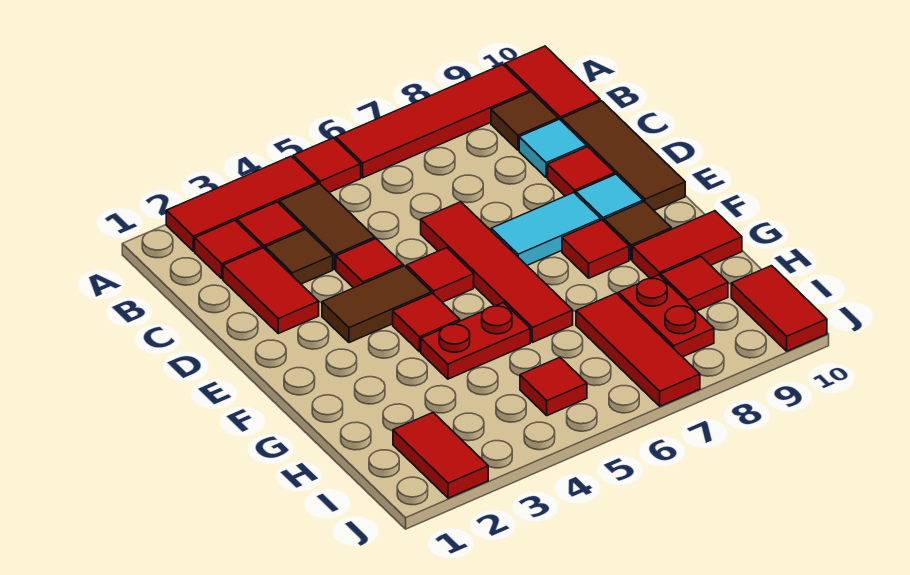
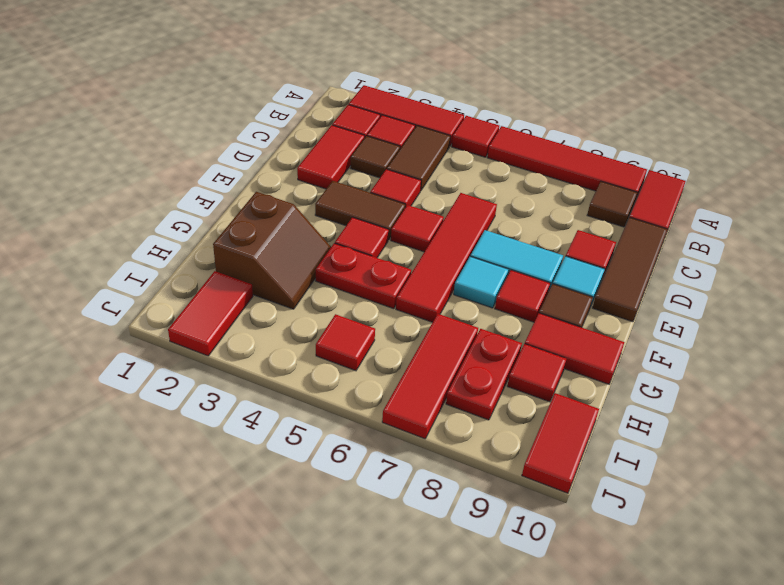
cyan 1x1 tile [519,119,586,178] -> cyan 1x1 tile moved to [454,257,509,308]
none -> brown 2x2 slope [213,192,331,309]

